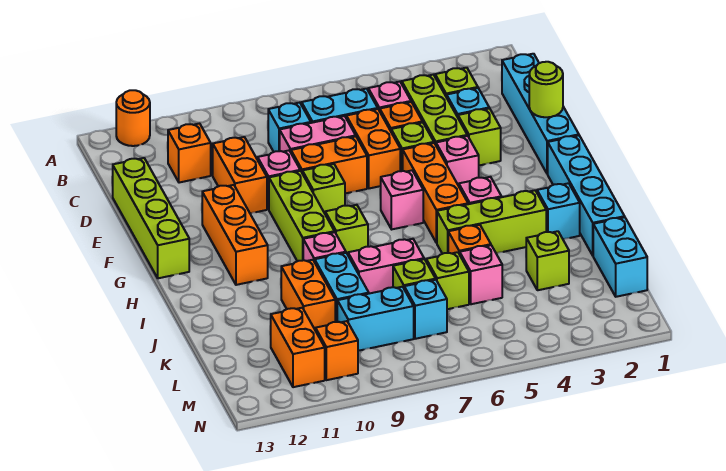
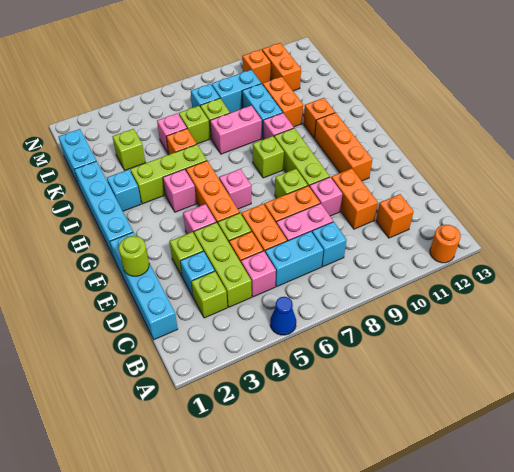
none -> blue 1x1 cone [270,297,296,335]
lime 1x4 brick [113,158,189,278] -> none
none -> orange 1x1 brick [303,98,335,138]

